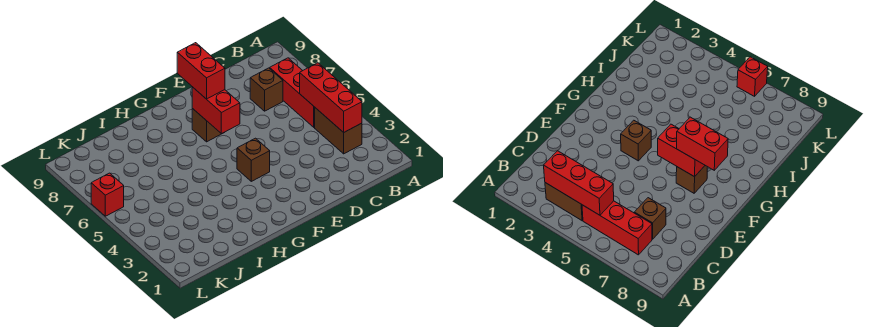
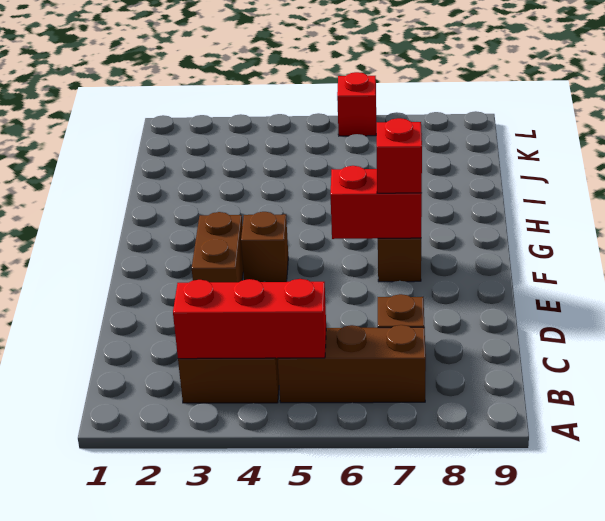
red 1x3 brick [269,58,315,127] -> brown 1x3 brick [278,325,426,403]
none -> brown 1x2 brick [192,212,243,282]
red 1x2 brick [177,43,225,99] -> red 1x1 brick [377,118,422,193]

